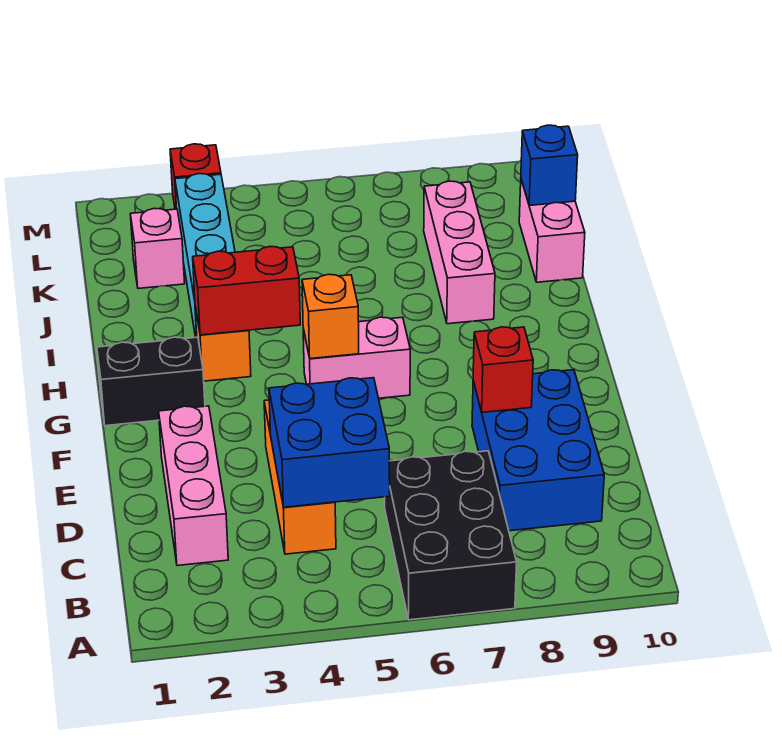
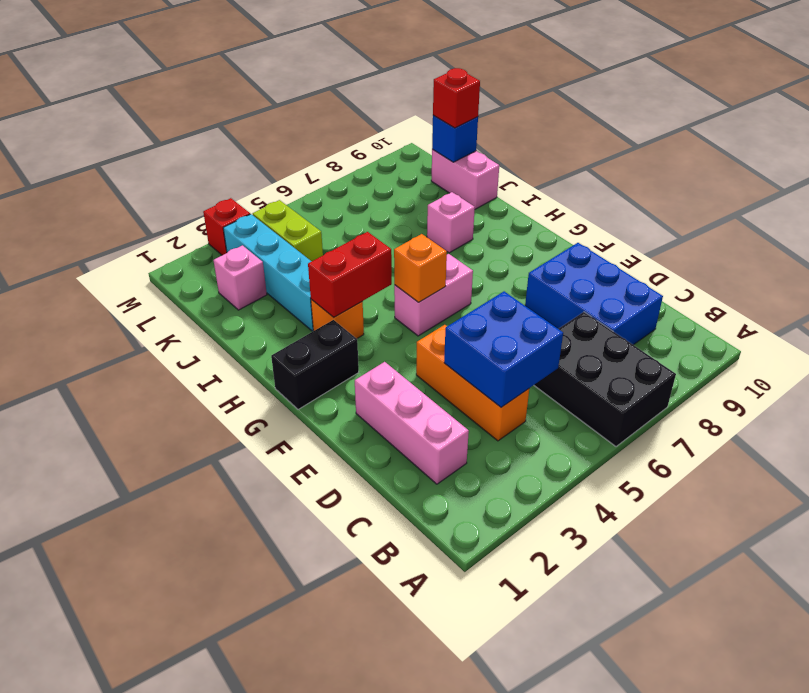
red 1x1 brick [473,327,533,412] -> red 1x1 brick moved to [433,68,480,128]
pink 1x3 brick [424,181,495,324] -> pink 1x1 brick [427,192,475,253]
none -> lime 1x2 brick [253,200,323,261]

